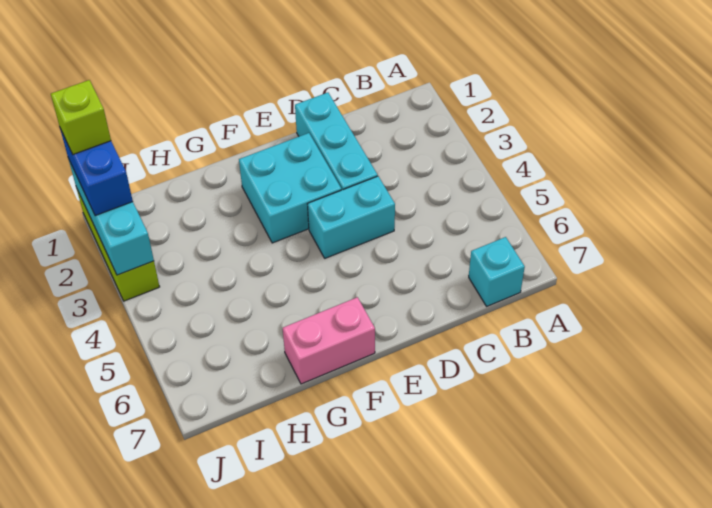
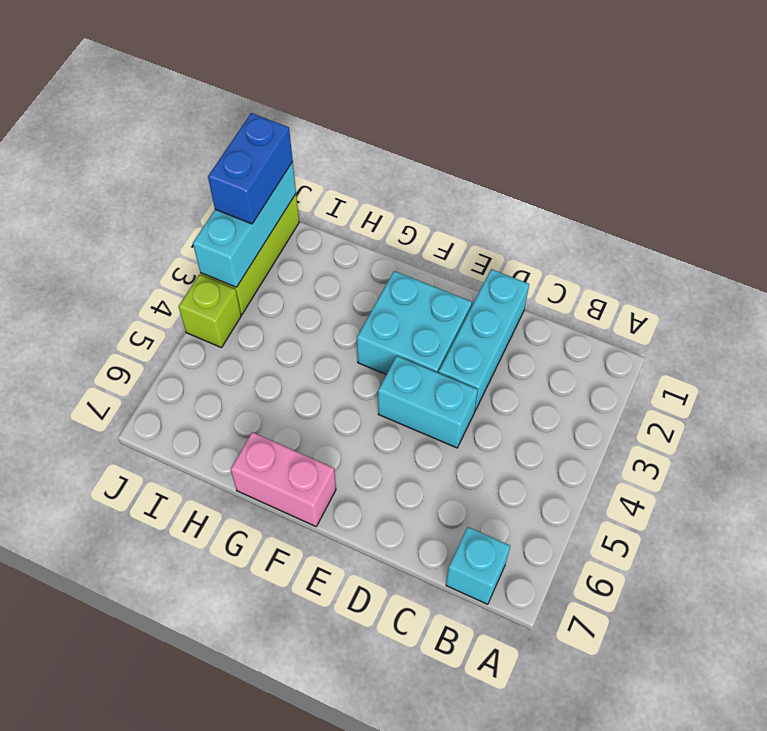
lime 1x1 brick [51,80,111,154] -> lime 1x1 brick moved to [178,274,241,347]

